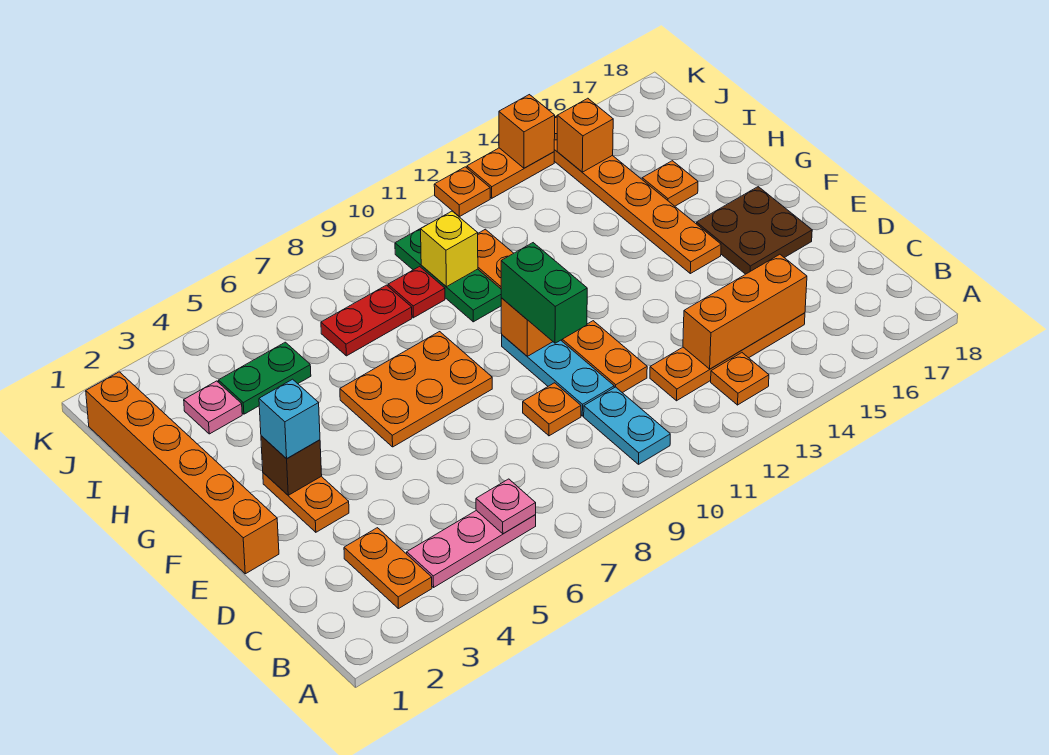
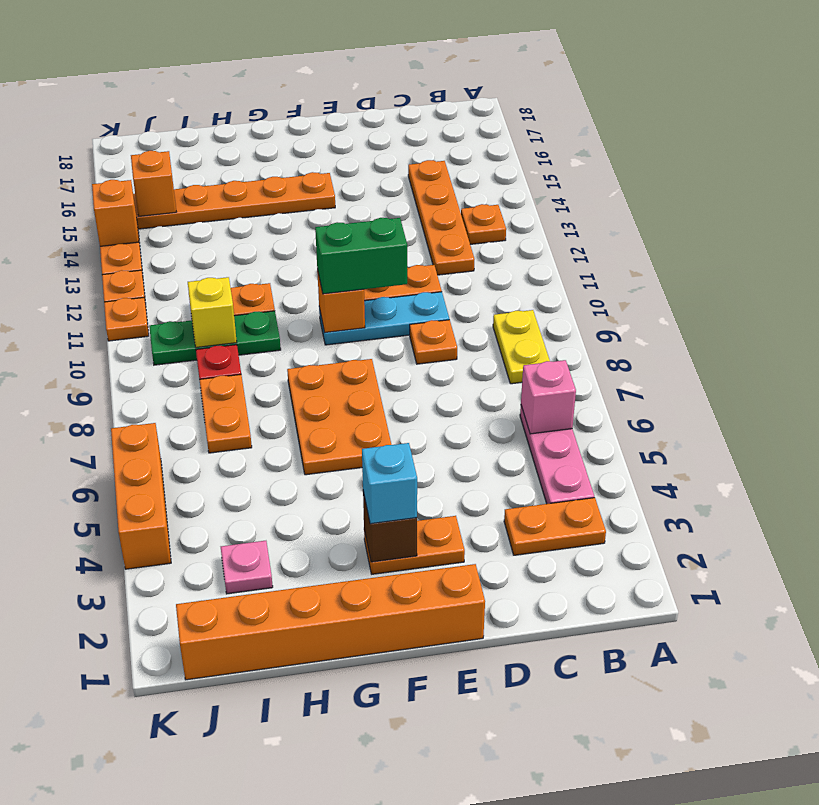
pink 1x1 plate [476,479,536,534] -> pink 1x1 brick [521,360,576,434]
none -> yellow 1x2 plate [493,310,550,384]
cyan 1x2 plate [584,387,670,464] -> none
orange 1x3 brick [683,254,807,369] -> orange 1x3 brick moved to [111,423,171,569]
brown 2x2 plate [697,187,812,274] -> none
orange 1x1 plate [642,161,698,206] -> orange 1x1 plate moved to [104,298,149,341]
green 1x2 plate [218,342,311,414] -> none
red 1x2 plate [321,285,412,356] -> orange 1x2 plate [200,375,252,453]

